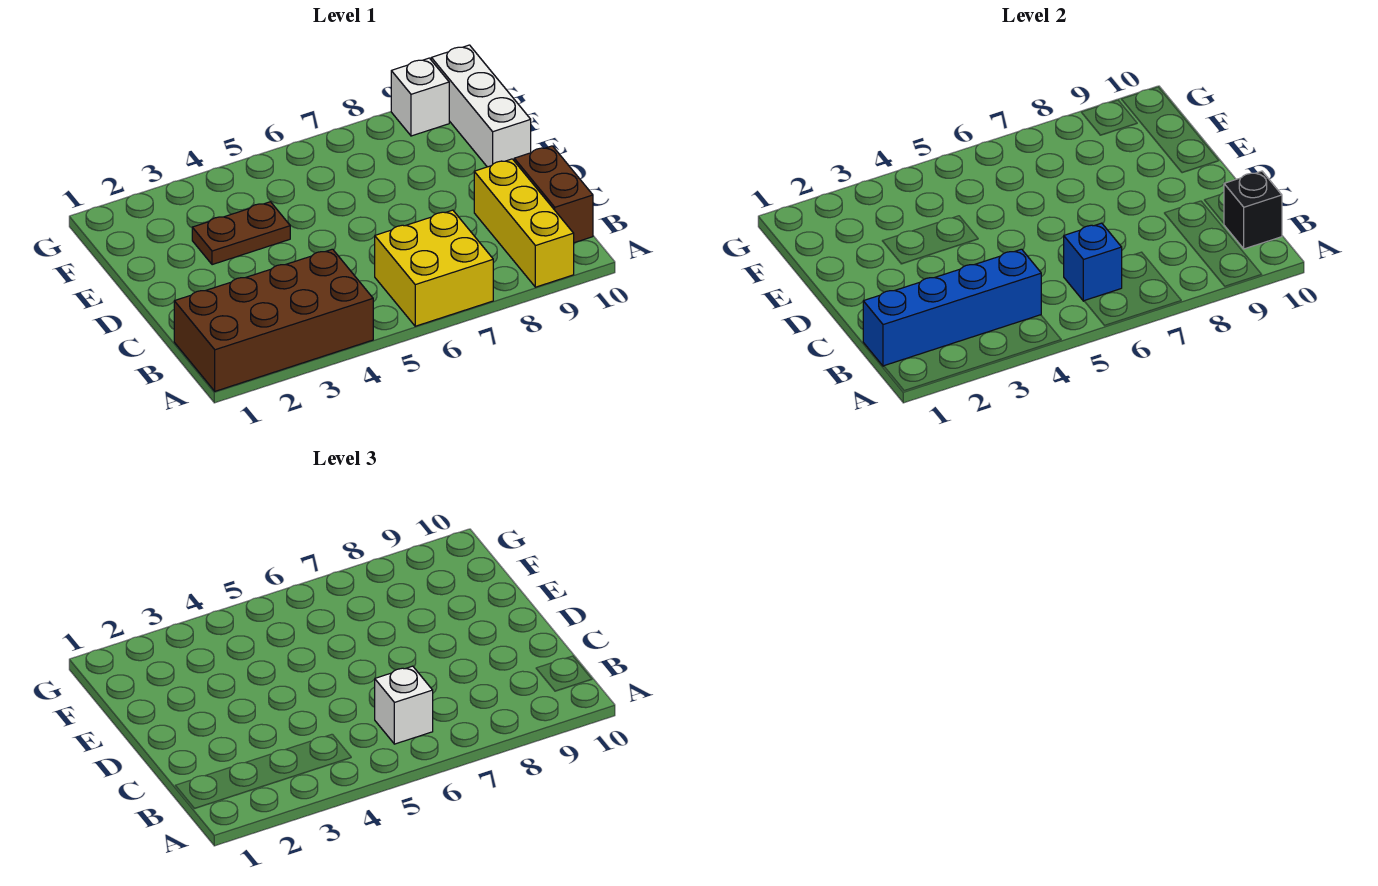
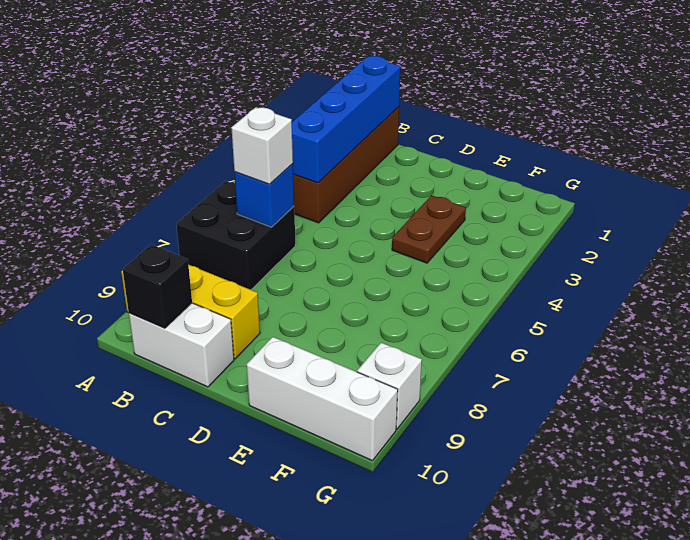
yellow 2x2 brick [375,210,493,326] -> black 2x2 brick [176,181,295,290]
brown 1x2 brick [514,146,593,243] -> white 1x2 brick [129,303,234,387]

